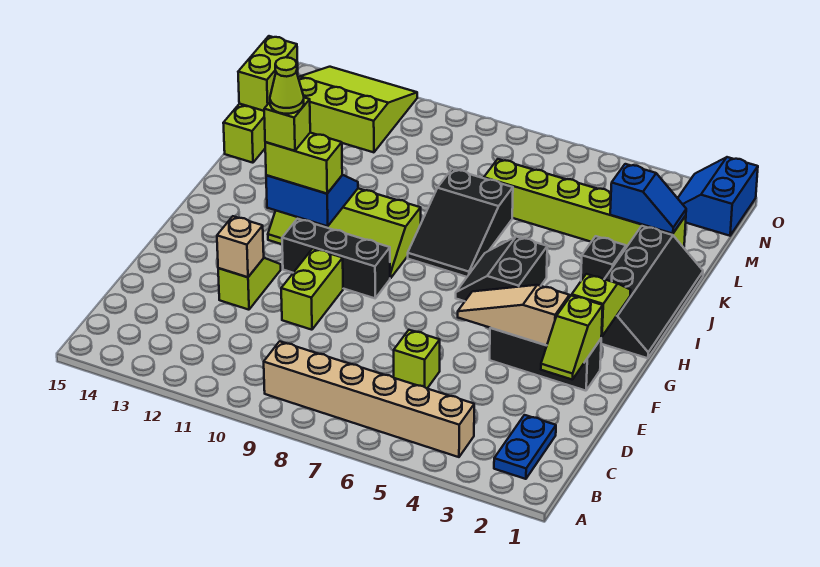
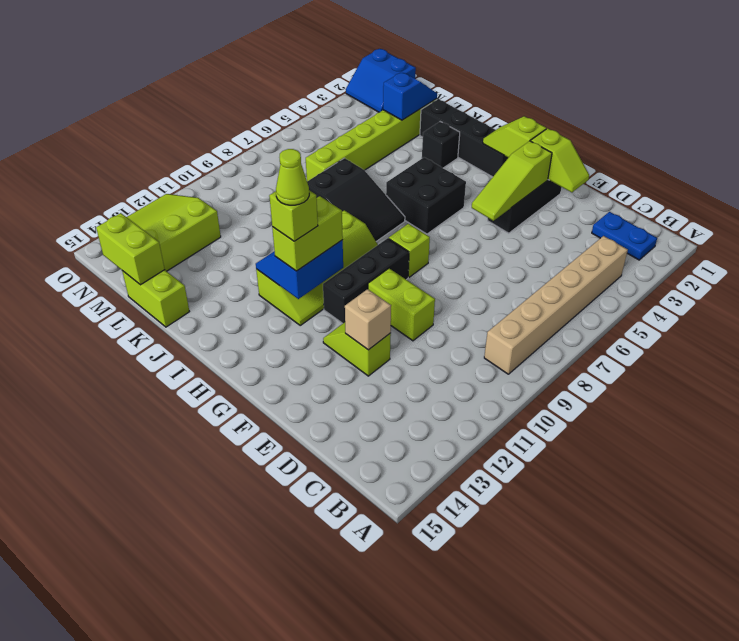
lime 1x1 brick [394,330,440,388] -> lime 1x1 brick moved to [389,224,430,277]
tan 1x3 slope [458,285,569,345] -> lime 1x3 slope [472,141,552,221]
black 2x2 slope [456,237,547,301] -> black 2x2 brick [386,157,466,234]

